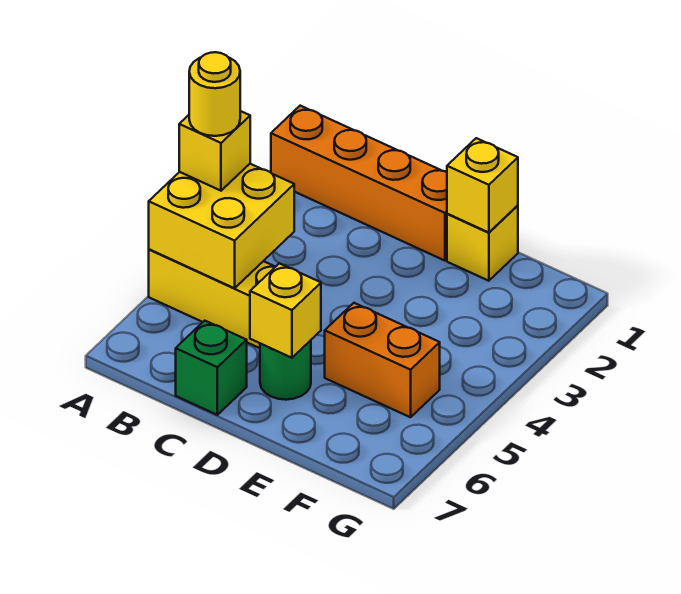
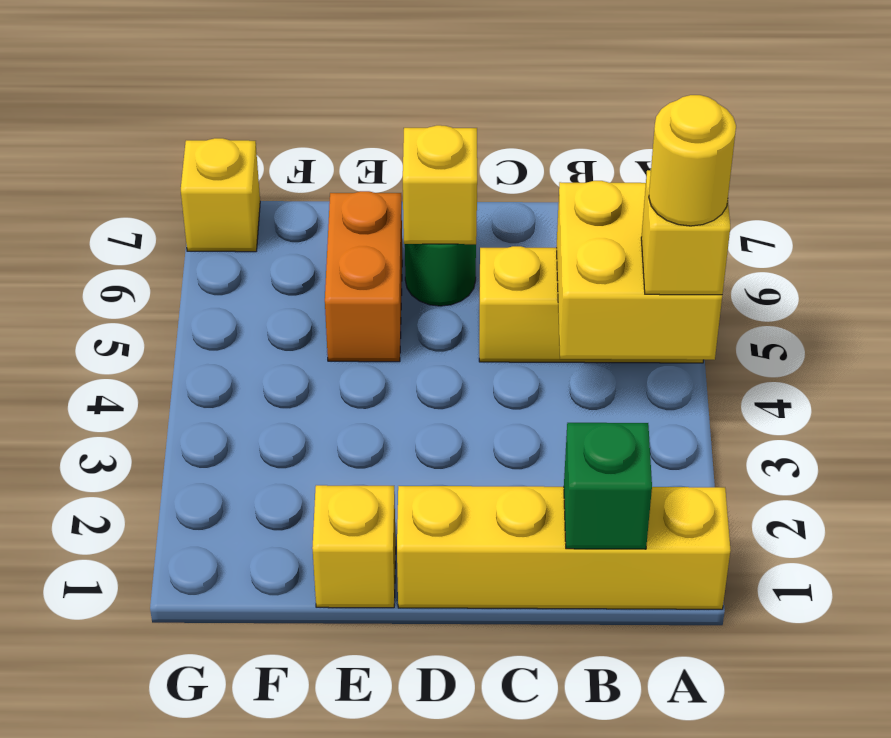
orange 1x4 brick [271,106,447,261] -> yellow 1x4 brick [397,486,730,609]
green 1x1 brick [176,321,247,415] -> green 1x1 brick moved to [564,423,652,549]
yellow 1x1 brick [447,138,518,233] -> yellow 1x1 brick moved to [181,138,260,252]
orange 1x2 brick [325,303,440,417] -> orange 1x2 brick turned to [325,191,402,362]

